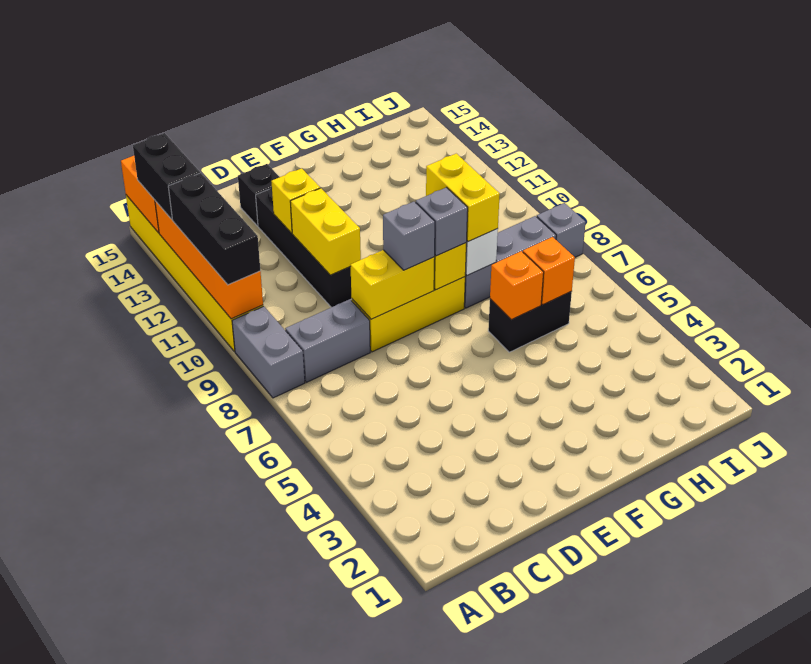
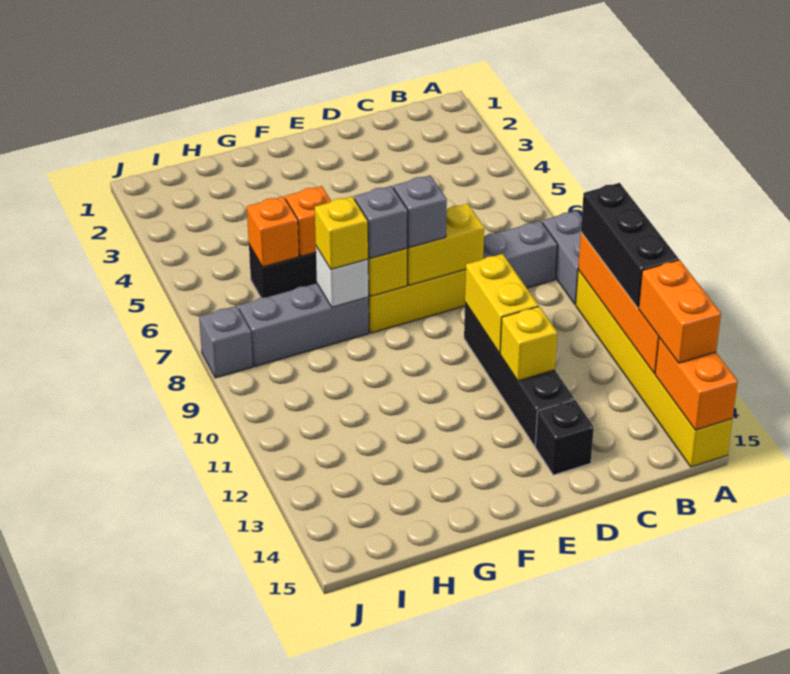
black 1x2 brick [133,133,200,219] -> orange 1x2 brick [639,260,721,363]
yellow 1x2 brick [426,154,500,242] -> yellow 1x1 brick [315,197,368,269]

